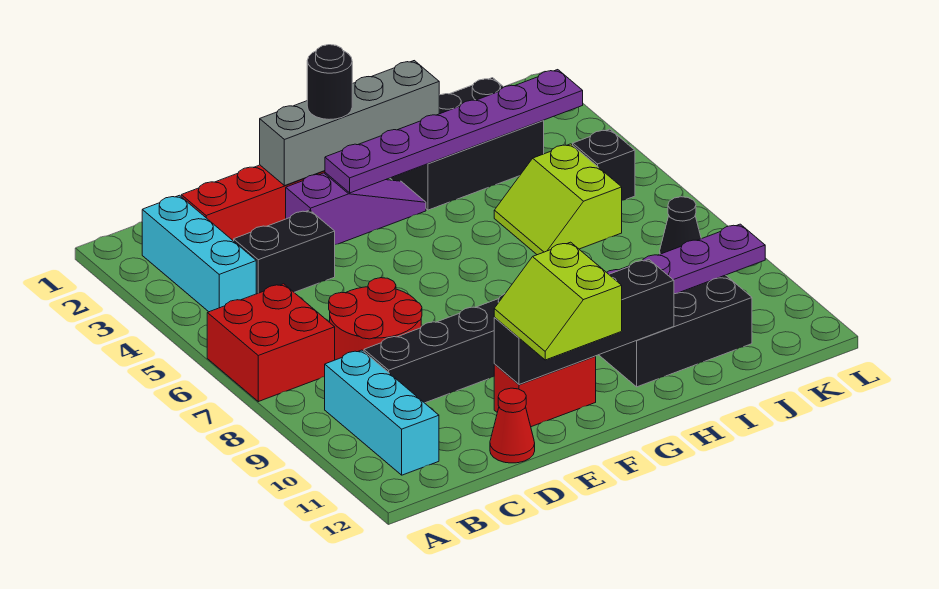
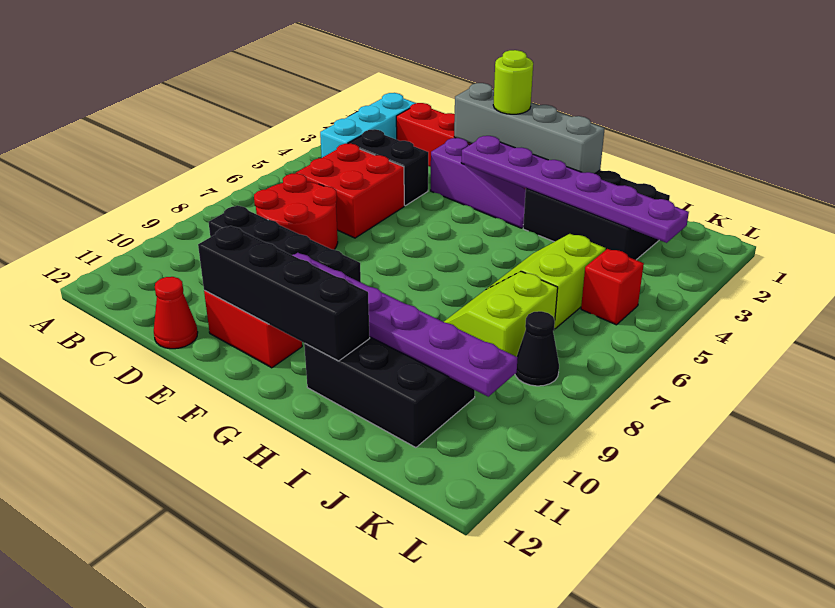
red 2x2 brick [207,284,335,402] -> red 2x2 brick moved to [296,143,404,238]
cyan 1x3 brick [325,350,439,475] -> none
lime 2x2 slope [494,242,622,360] -> lime 2x2 slope moved to [444,271,558,357]
black 1x1 round brick [307,45,352,119] -> lime 1x1 round brick [493,50,533,114]
black 1x1 brick [573,129,635,200] -> red 1x1 brick [581,249,644,325]

